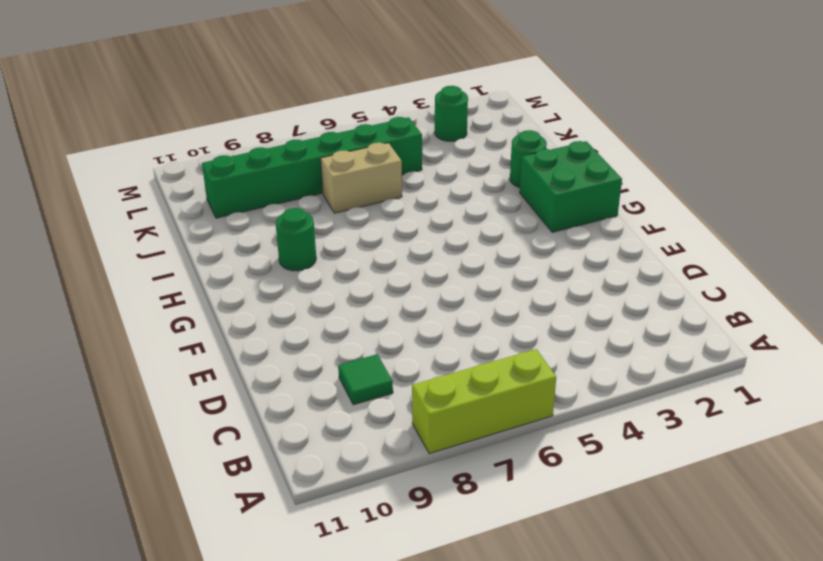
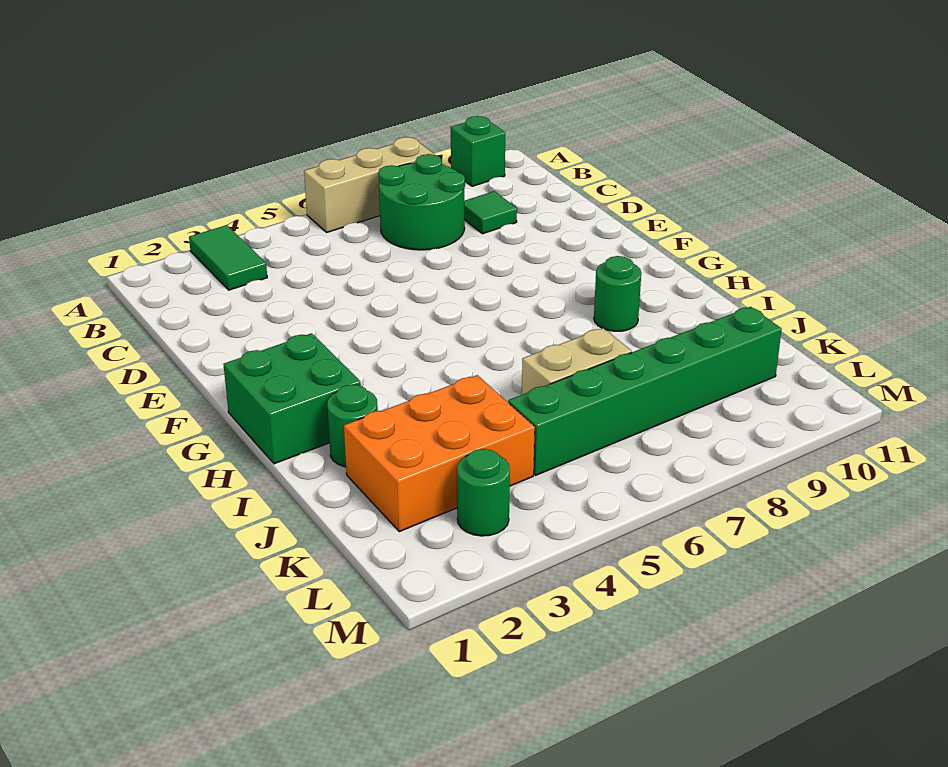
none -> green 1x2 tile [189,225,267,290]
lime 1x3 brick [412,349,556,454] -> tan 1x3 brick [304,137,434,232]
none -> green 1x1 brick [451,116,505,186]
none -> green 2x2 round brick [378,154,465,250]
none -> orange 2x3 brick [344,375,535,532]

